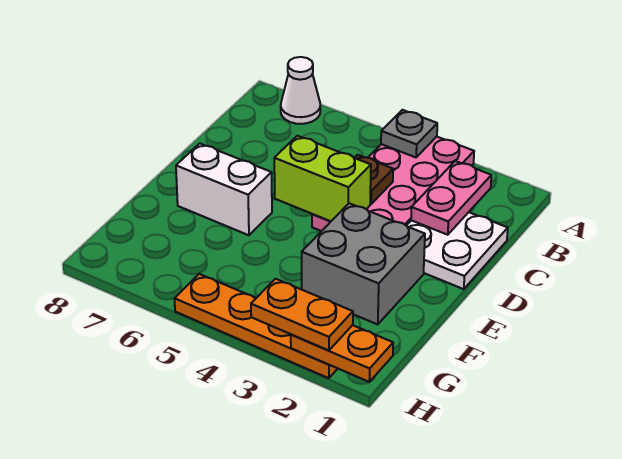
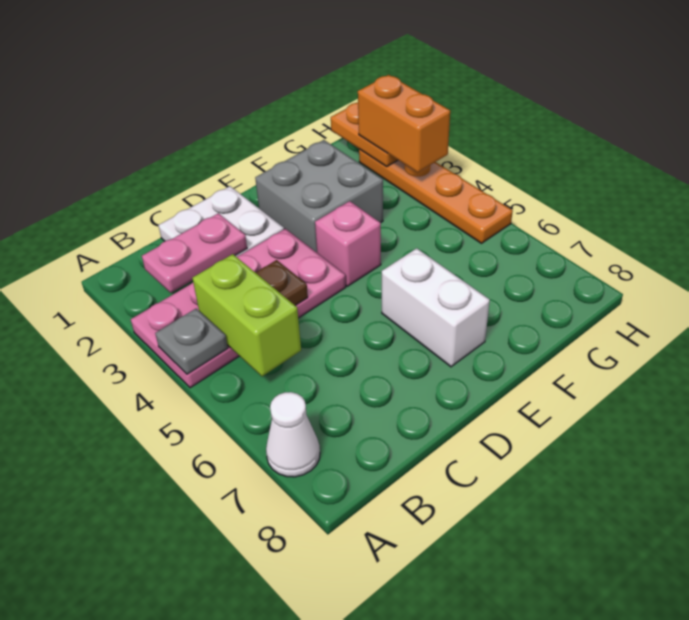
lime 1x2 brick [274,136,371,221] -> lime 1x2 brick moved to [193,254,301,376]
none -> pink 1x1 brick [315,201,381,286]
orange 1x2 plate [251,279,353,350] -> orange 1x2 brick [358,75,450,172]

